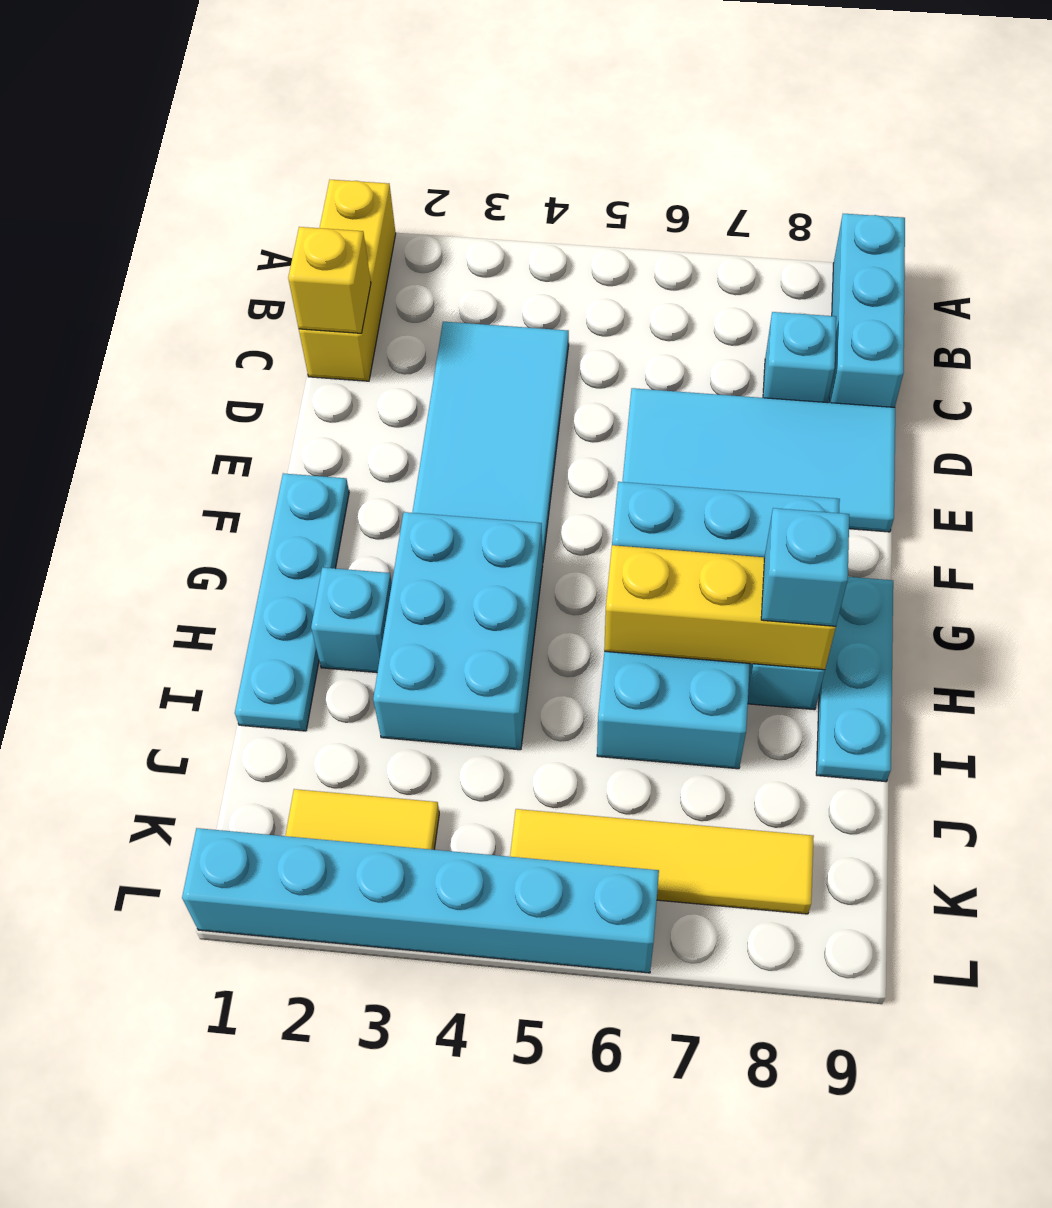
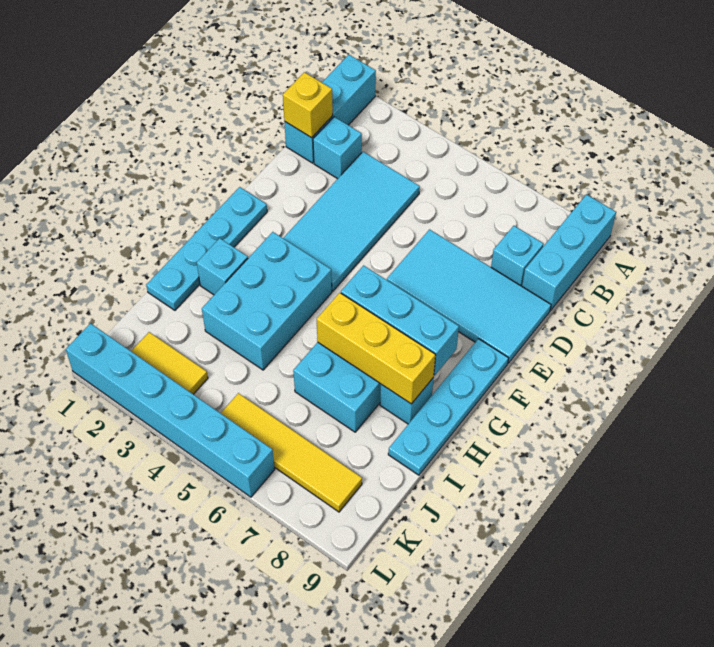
yellow 1x3 brick [299,180,396,381] -> cyan 1x3 brick [285,55,376,163]
cyan 1x3 plate [816,577,893,782] -> cyan 1x4 plate [388,339,509,475]
cyan 1x1 brick [761,508,849,626] -> cyan 1x1 brick moved to [313,117,362,179]

